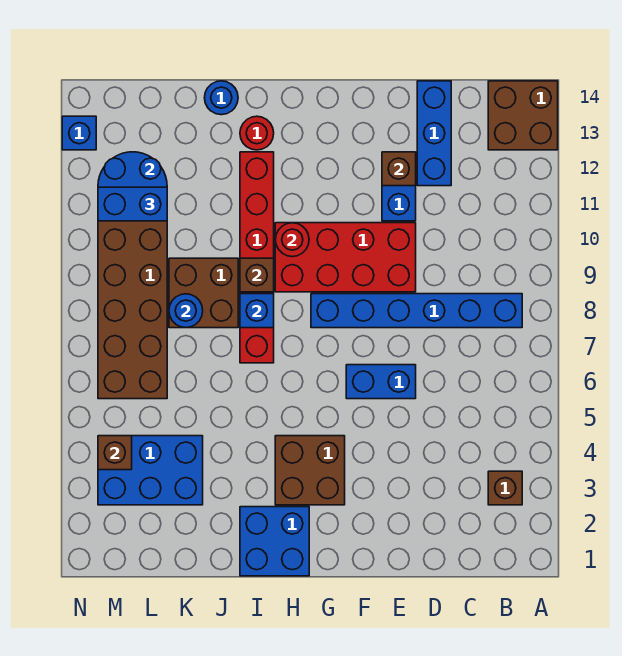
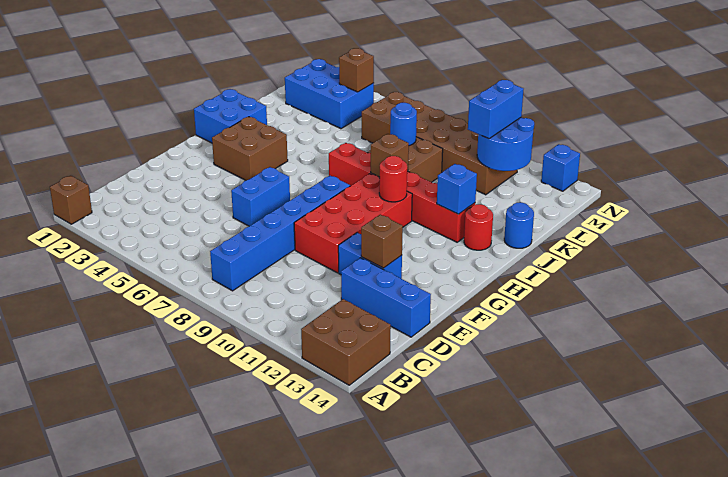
brown 1x1 brick [488,471,522,505] -> brown 1x1 brick moved to [50,176,92,224]
blue 1x1 brick [240,294,274,328] -> blue 1x1 brick moved to [437,164,477,214]
blue 2x3 brick [98,436,203,505] -> blue 2x3 brick turned to [285,59,374,129]

